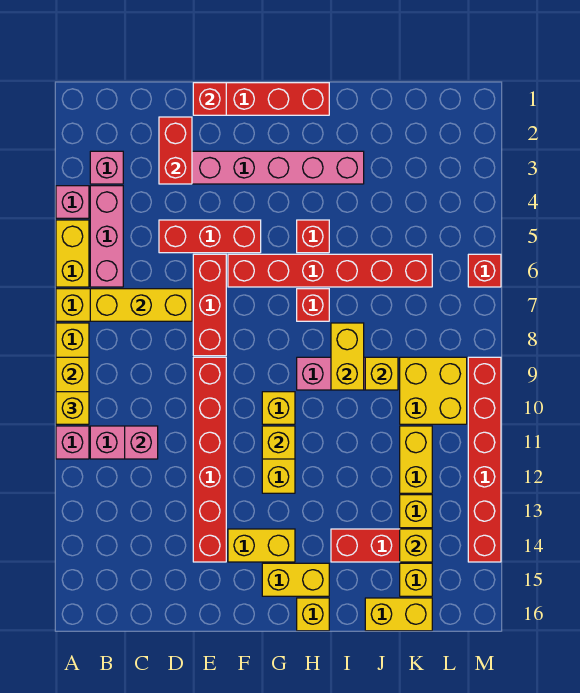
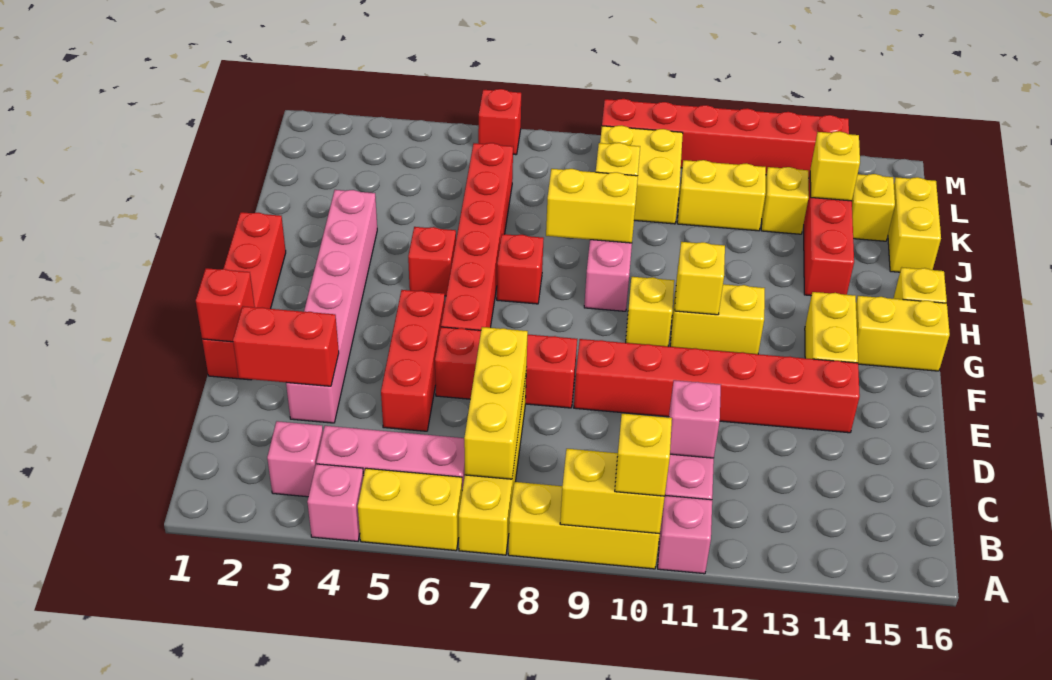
yellow 1x2 brick [262,563,329,596] -> yellow 1x2 brick turned to [856,296,950,371]

